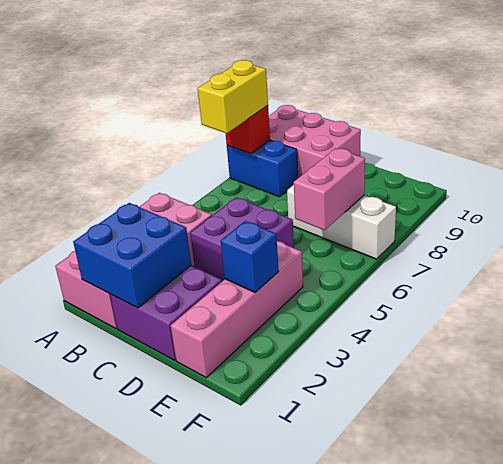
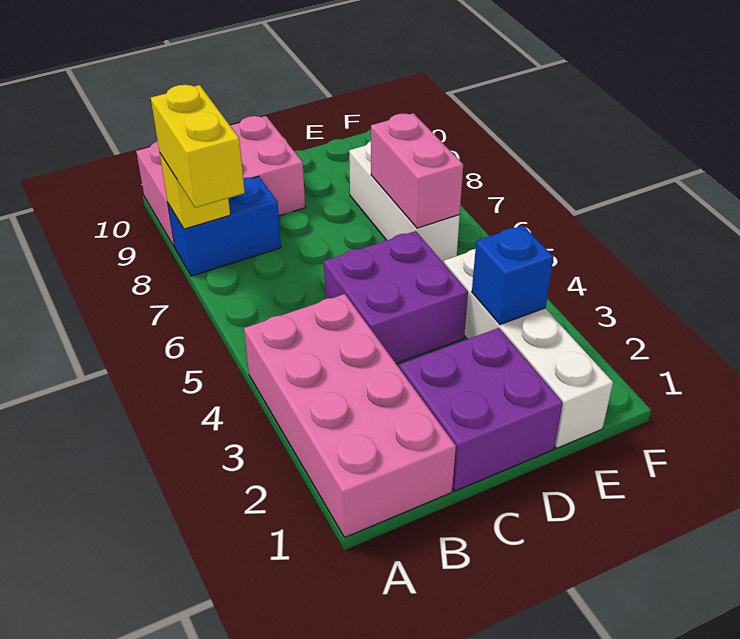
red 1x1 brick [226,106,270,154] -> yellow 1x1 brick [160,154,230,229]
blue 2x2 brick [73,203,191,308] -> none
white 1x3 brick [287,185,396,259] -> white 1x3 brick turned to [349,141,460,263]
pink 1x4 brick [171,241,303,378] -> white 1x4 brick [444,249,613,448]

